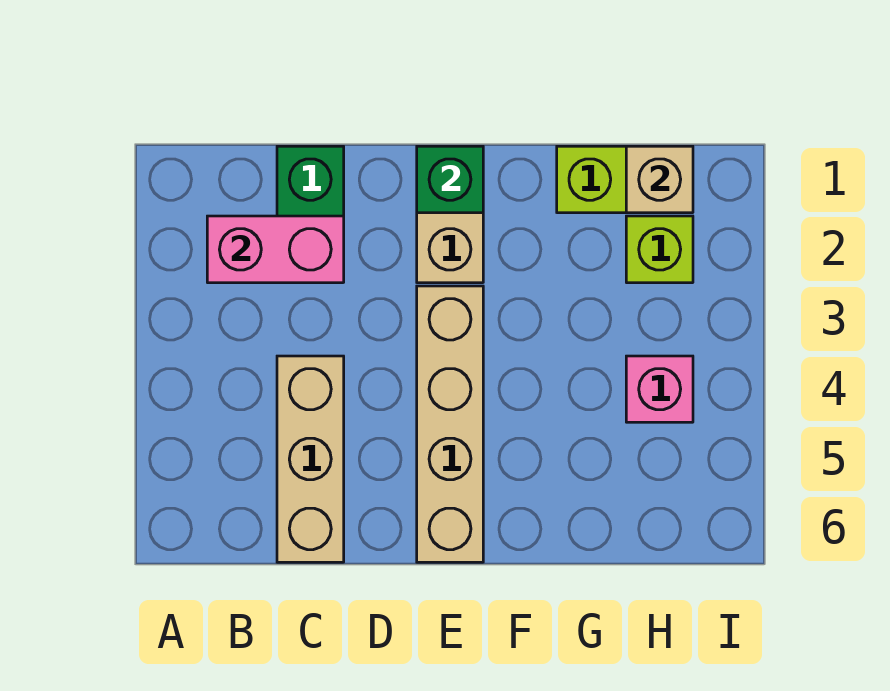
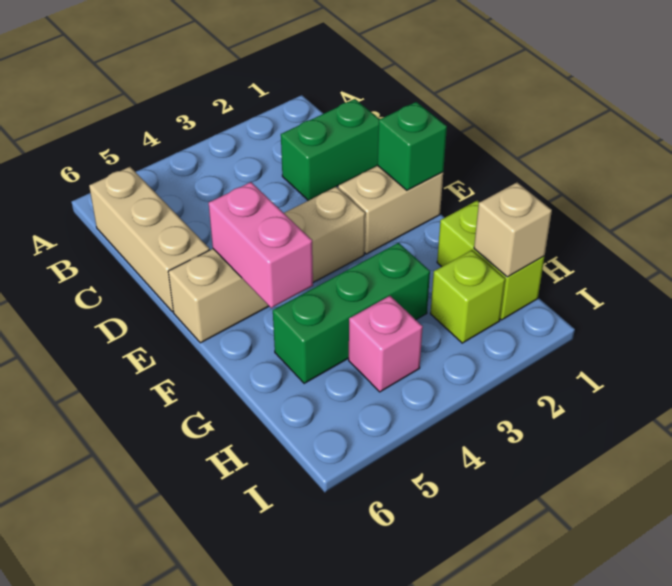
pink 1x2 brick [207,216,344,283] -> pink 1x2 brick moved to [209,182,313,308]
tan 1x3 brick [277,356,344,562] -> tan 1x3 brick turned to [89,167,209,312]
none -> green 1x3 brick [273,243,430,384]

